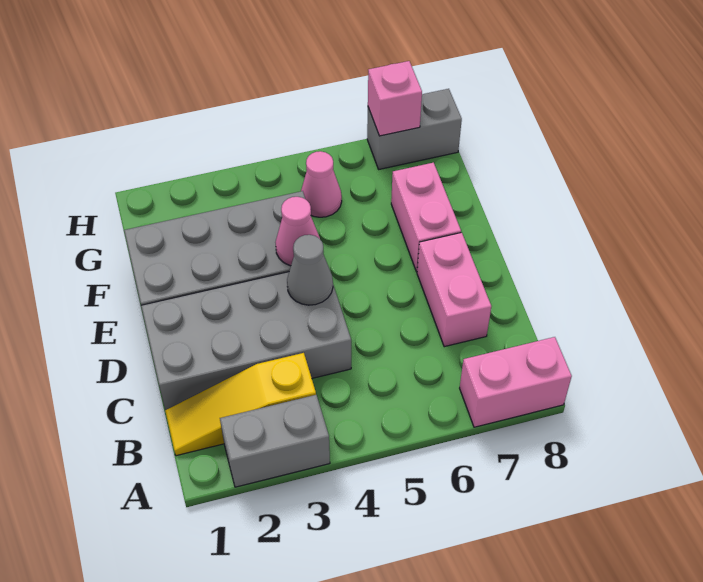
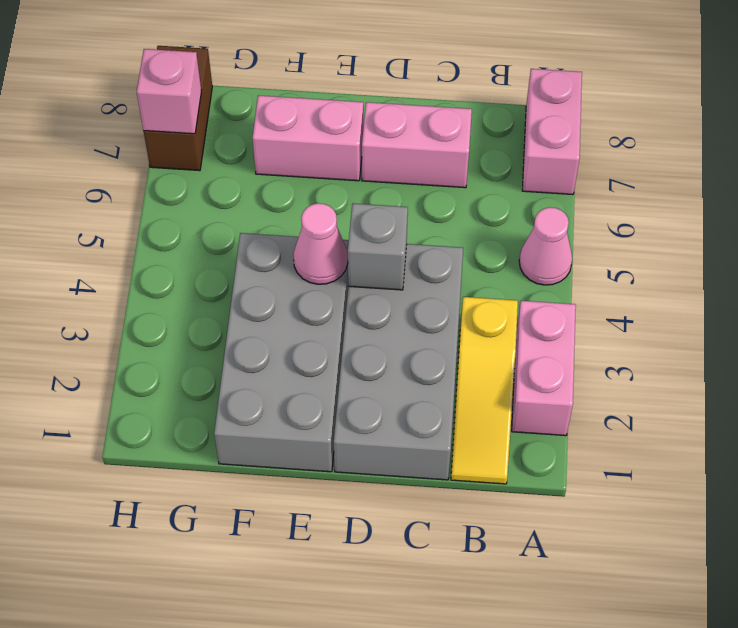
grey 1x2 brick [220,395,330,487] -> pink 1x2 brick [512,301,576,436]
grey 1x1 cone [287,235,333,305] -> grey 1x1 brick [348,203,408,290]
pink 1x1 cone [301,151,342,217] -> pink 1x1 cone moved to [519,207,572,285]
grey 1x2 brick [367,89,462,169] -> brown 1x2 brick [144,46,212,171]

